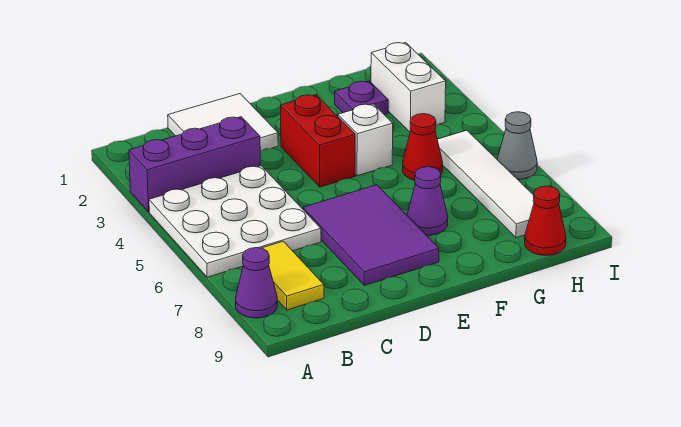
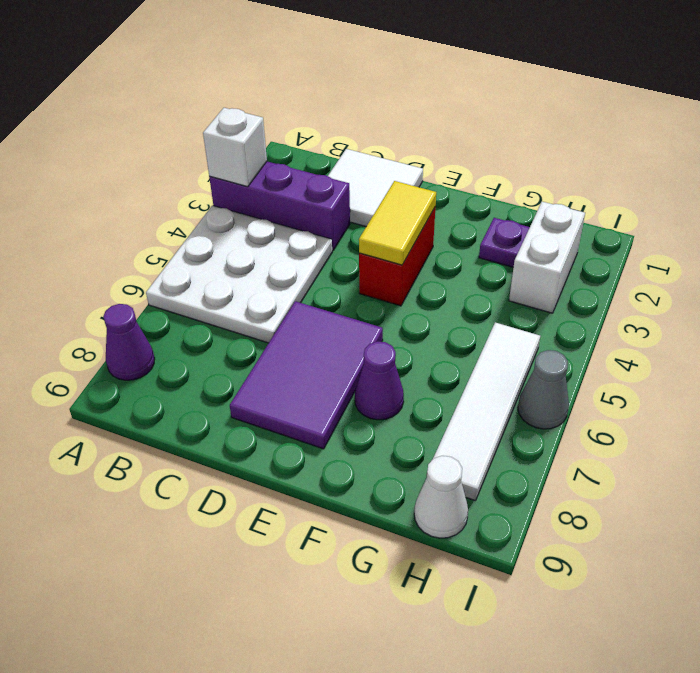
yellow 1x2 tile [262,241,324,310] -> yellow 1x2 tile moved to [359,181,436,265]
white 1x1 brick [338,104,393,176] -> white 1x1 brick moved to [203,108,267,187]
red 1x1 cone [403,114,443,180] -> none
red 1x1 cone [525,186,566,255] -> white 1x1 cone [414,456,468,538]

